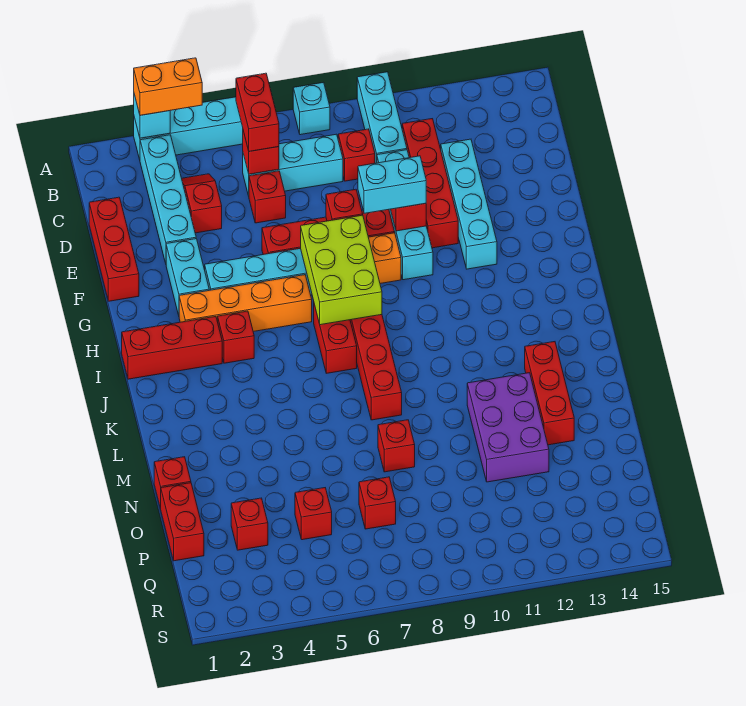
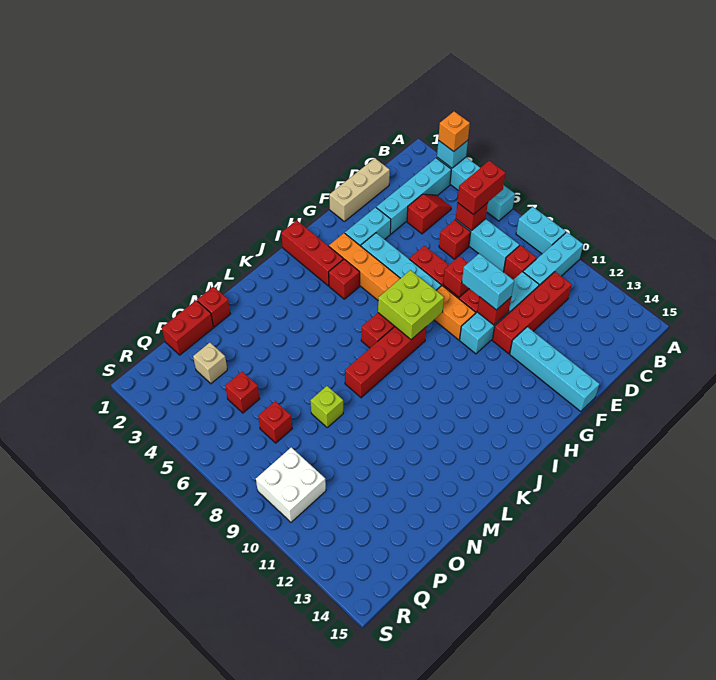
orange 1x2 brick [134,58,202,115] -> orange 1x1 brick [438,111,470,151]
cyan 1x1 brick [293,82,330,135] -> cyan 1x2 brick [516,207,566,254]
red 1x3 brick [89,197,139,301] -> tan 1x3 brick [329,158,390,221]
cyan 1x4 brick [441,139,497,269] -> cyan 1x4 brick turned to [510,327,599,412]
lime 2x3 brick [301,215,382,325] -> lime 2x2 brick [378,270,444,340]
red 1x3 brick [525,342,574,445] -> none
purple 2x3 brick [467,373,549,482] -> none
red 1x1 brick [378,420,415,472] -> lime 1x1 brick [310,386,343,427]
red 1x1 brick [231,498,268,550] -> tan 1x1 brick [193,343,227,384]
none -> white 2x2 brick [256,447,326,522]

